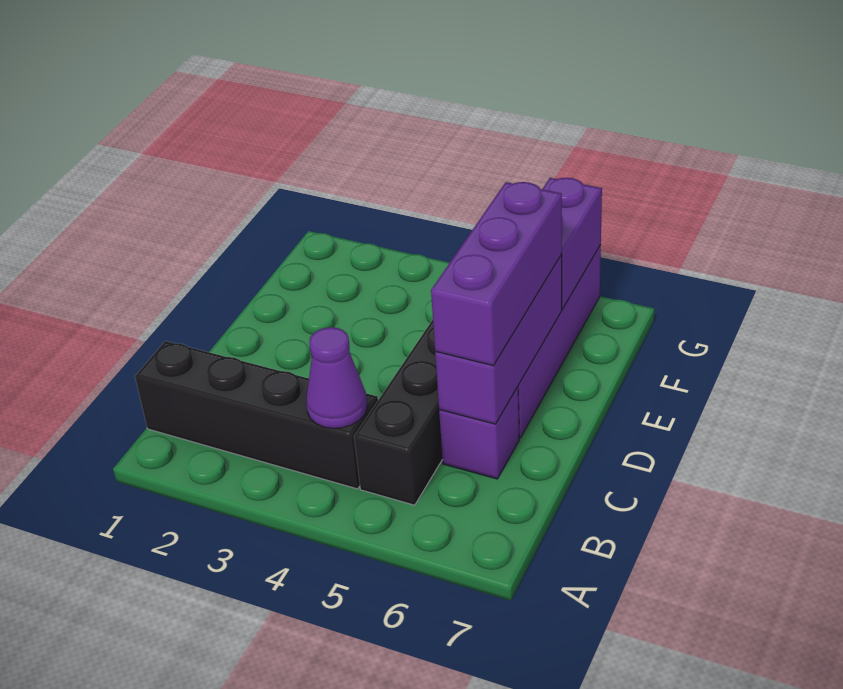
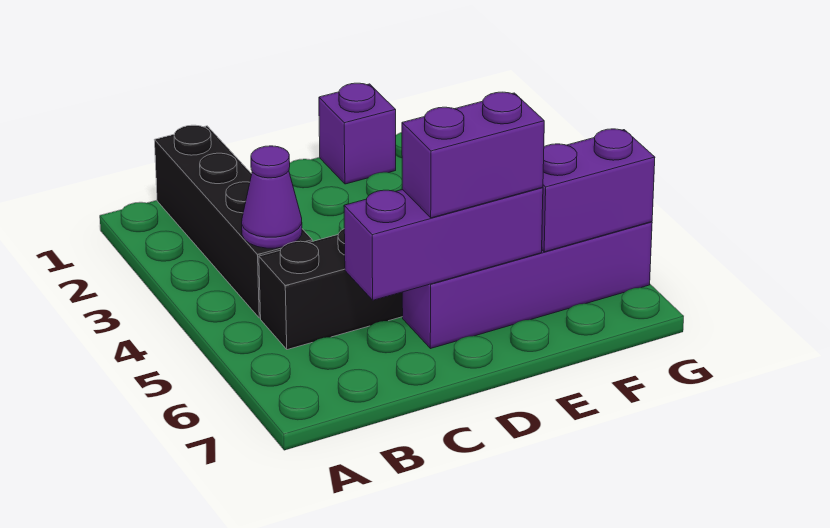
purple 1x1 brick [439,387,519,479] -> purple 1x1 brick moved to [319,83,396,184]
purple 1x3 brick [431,182,562,366] -> purple 1x2 brick [402,92,544,218]

